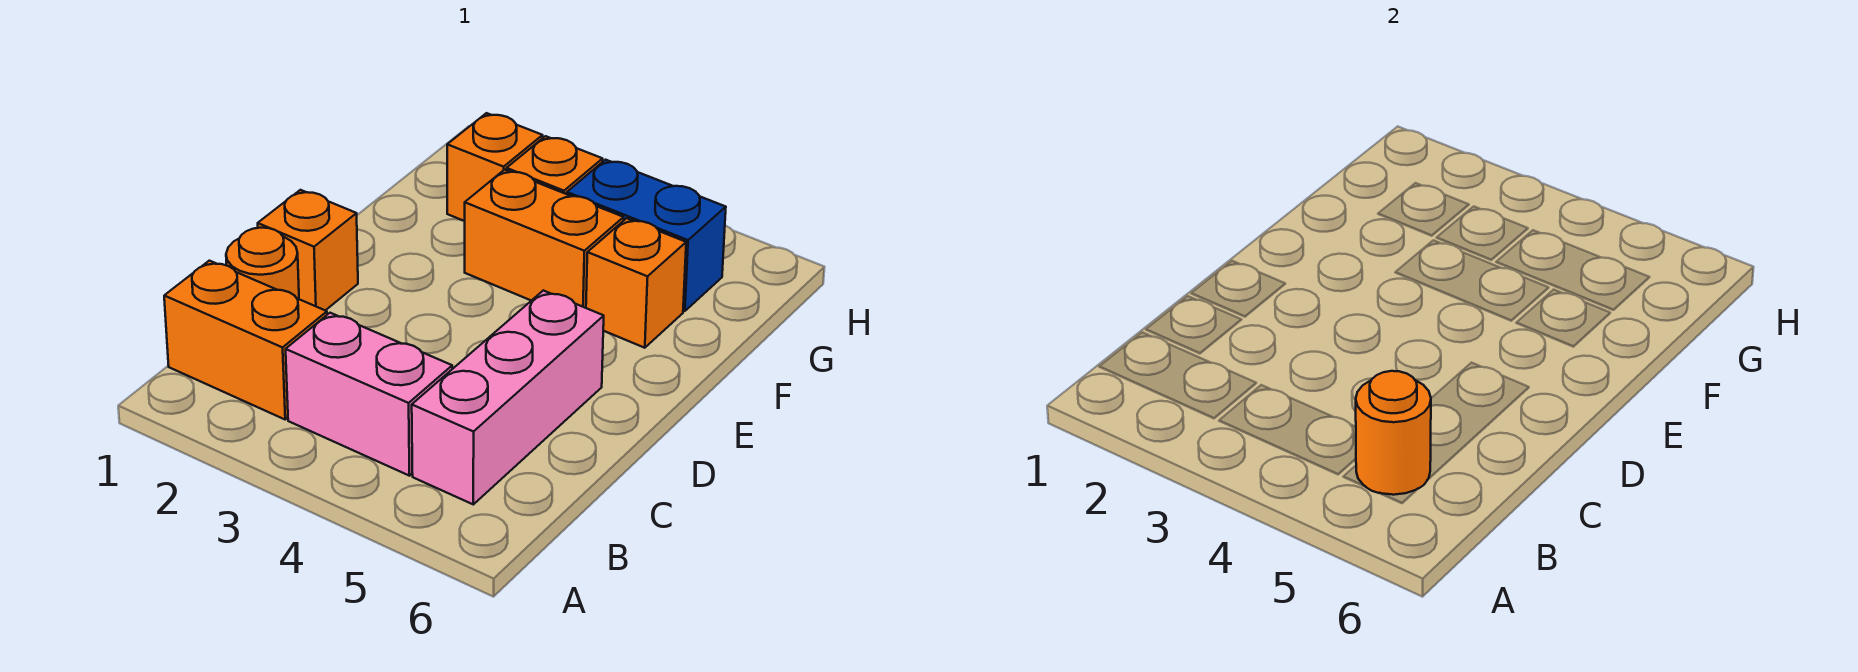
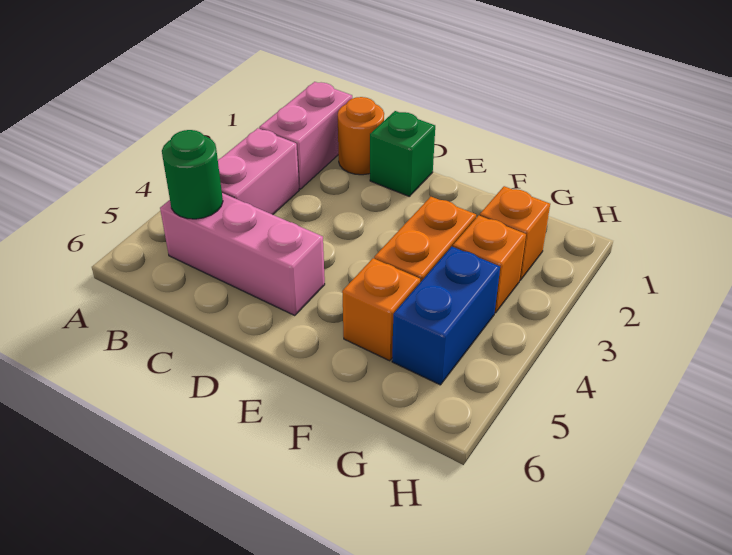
orange 1x2 brick [164,261,327,419] -> pink 1x2 brick [259,82,352,189]
orange 1x1 round brick [1356,371,1431,495] -> green 1x1 round brick [162,130,223,219]
orange 1x1 brick [258,190,358,310] -> green 1x1 brick [370,111,435,196]

